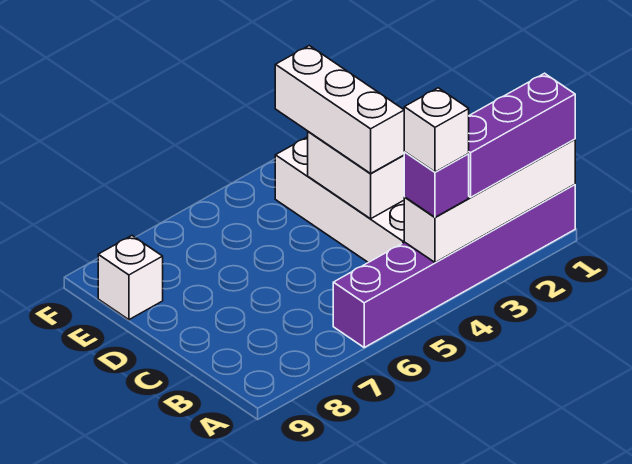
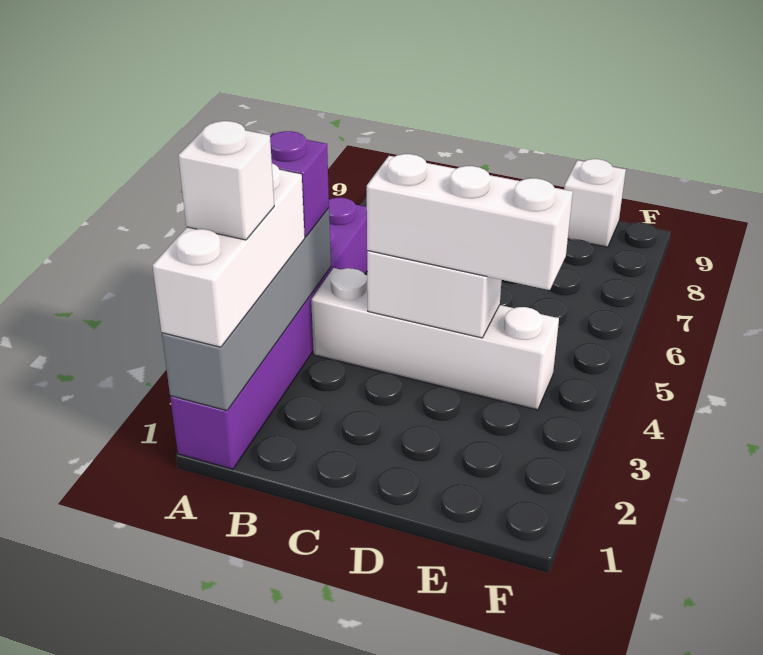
white 1x4 brick [404,139,575,262] -> grey 1x4 brick [162,208,331,411]
purple 1x3 brick [469,73,575,197] -> white 1x3 brick [153,163,305,347]
white 1x1 brick [404,88,469,172] -> white 1x1 brick moved to [178,121,274,240]

